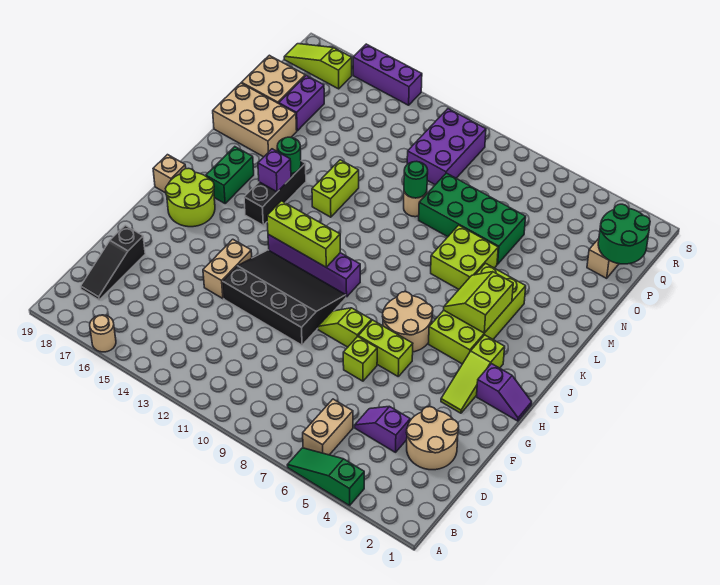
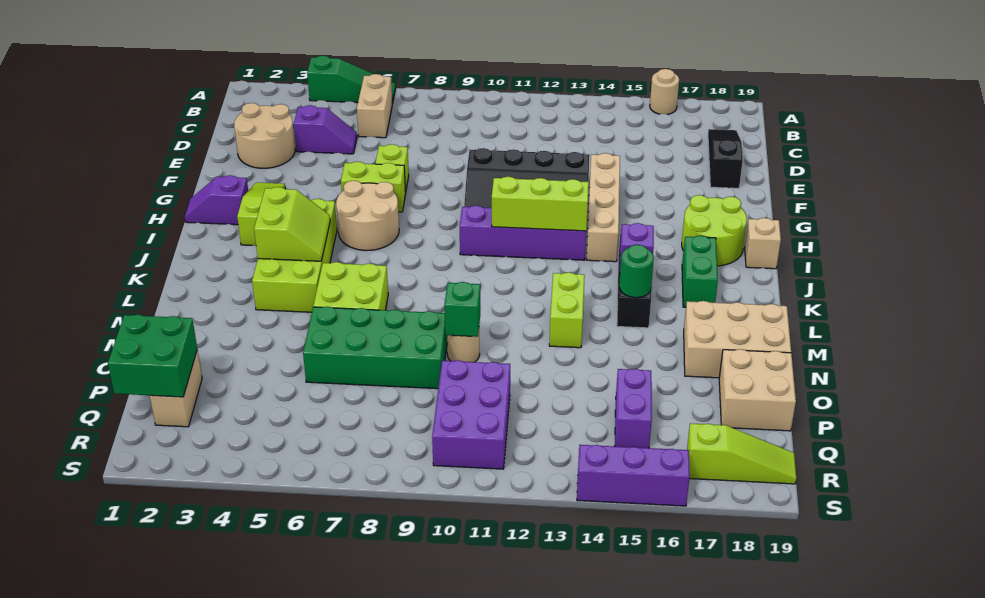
tan 1x2 brick [203,239,252,299] -> tan 1x4 brick [587,153,620,262]
lime 1x2 slope [318,308,372,347] -> none
green 1x1 round brick [404,161,428,198] -> green 1x1 brick [445,282,480,337]
purple 1x2 brick [279,75,324,131] -> purple 1x2 brick moved to [615,369,652,448]
green 2x2 round brick [598,204,650,264] -> green 2x2 brick [108,315,197,397]

